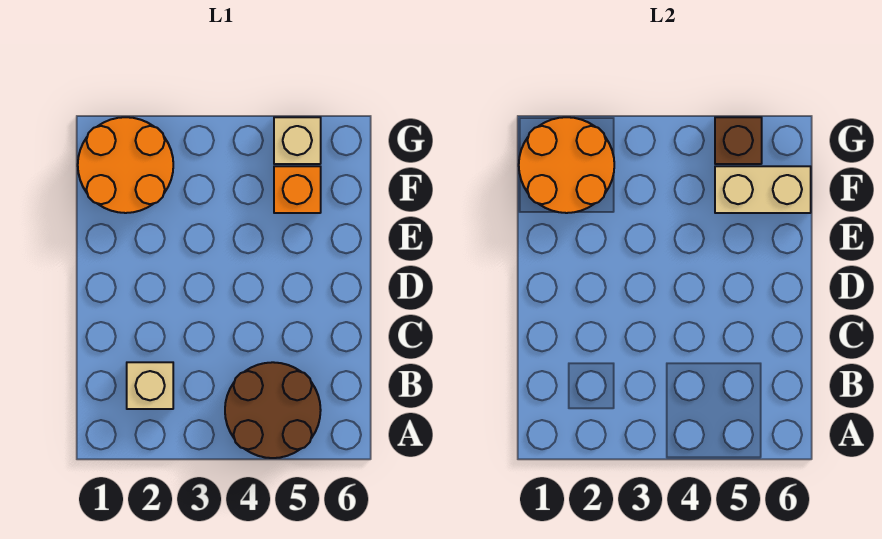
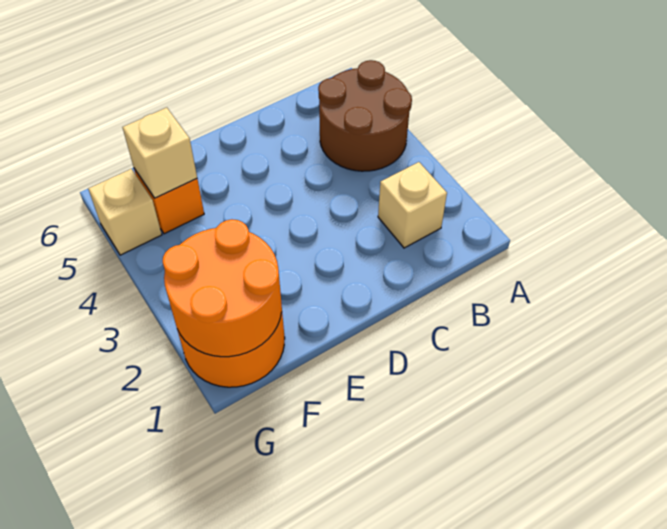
tan 1x2 brick [715,166,811,213] -> tan 1x1 brick [123,108,197,198]
brown 1x1 brick [715,117,762,164] -> none

